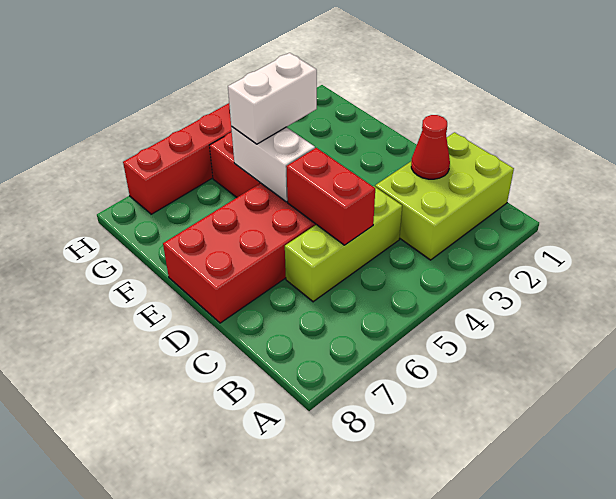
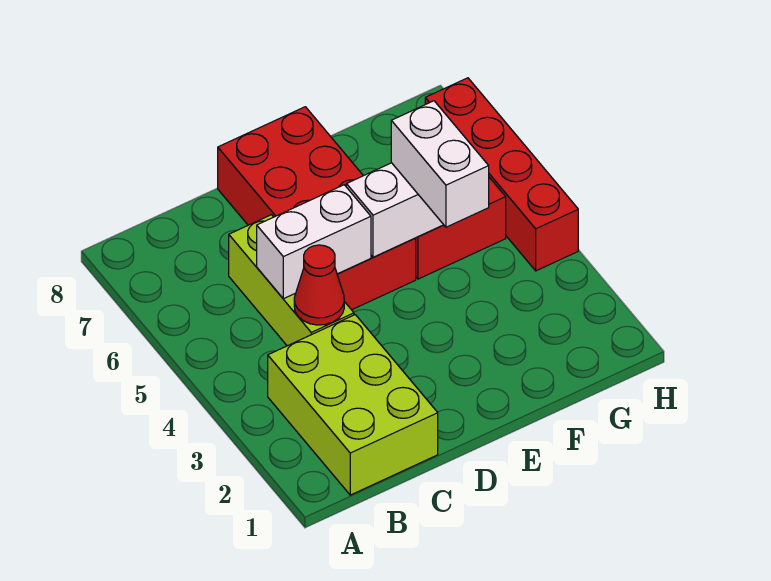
red 1x1 cone [411,115,450,179] -> red 1x1 cone moved to [294,245,344,325]
red 1x2 brick [286,148,375,245] -> white 1x2 brick [257,185,371,299]

